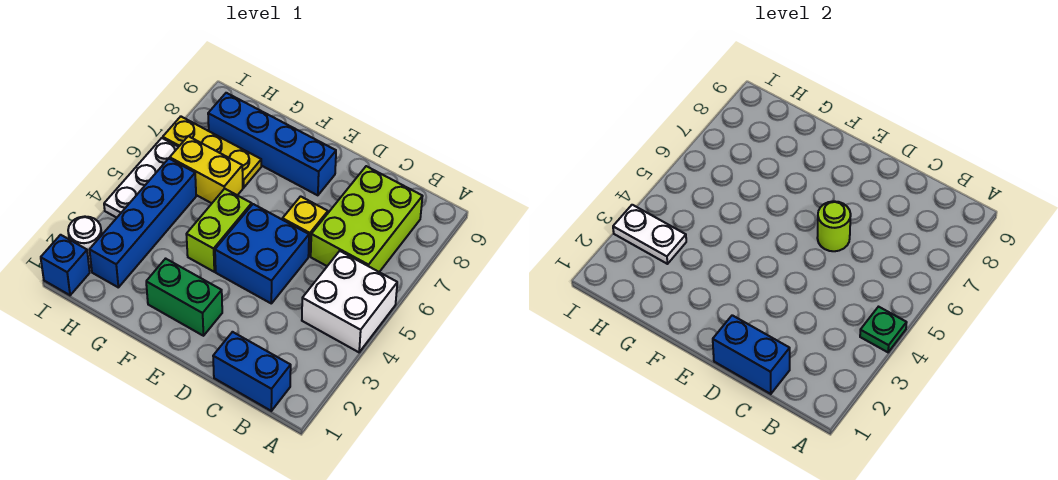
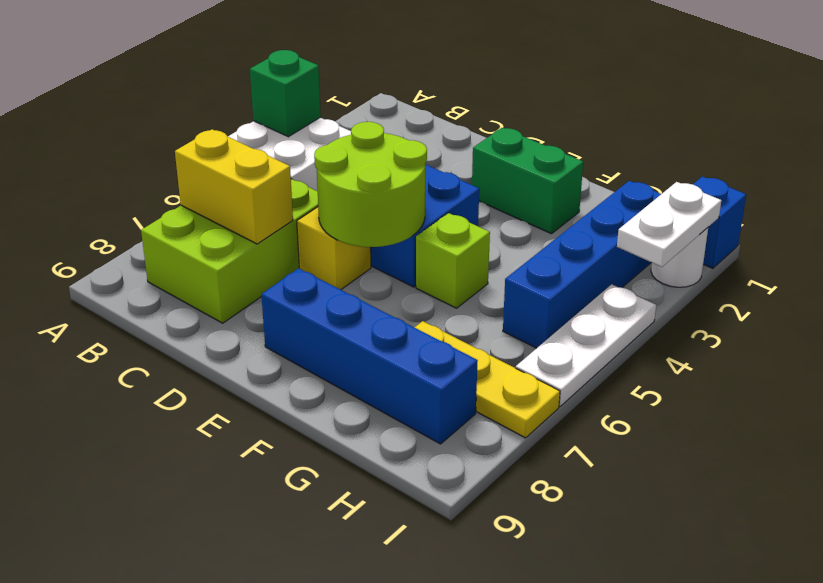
green 1x1 plate [860,307,907,352] -> green 1x1 brick [250,50,321,137]
blue 1x2 brick [213,332,291,411] -> none
blue 1x2 brick [713,315,790,394] -> none
lime 1x1 round brick [817,201,851,251] -> lime 2x2 round brick [314,122,427,247]
lime 1x2 brick [186,189,252,272] -> lime 1x1 brick [416,213,490,308]
yellow 1x2 brick [170,136,243,203] -> yellow 1x2 brick moved to [175,129,293,244]
white 1x2 plate [613,205,686,264] -> white 1x2 plate turned to [617,182,722,267]

